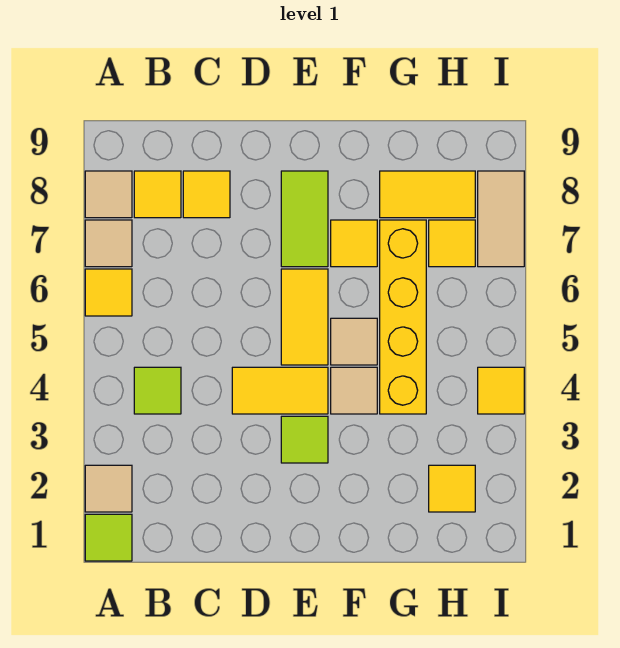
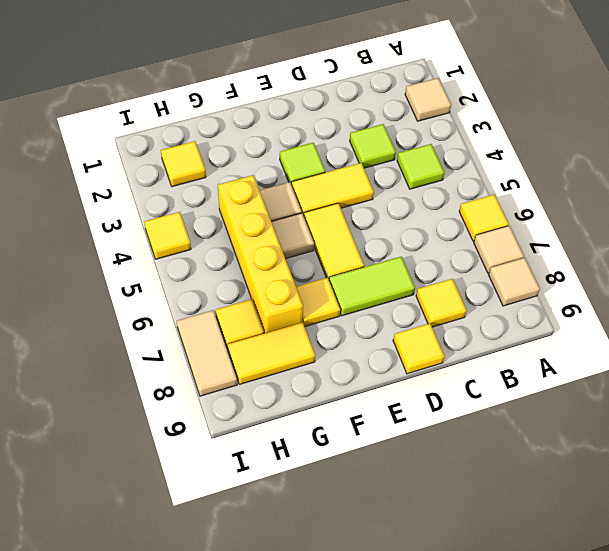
lime 1x1 tile [85,514,132,561] -> lime 1x1 tile moved to [350,124,396,168]
yellow 1x1 tile [134,171,181,218] -> yellow 1x1 tile moved to [393,323,444,374]
lime 1x2 tile [281,171,328,267] -> lime 1x2 tile turned to [329,257,415,316]

